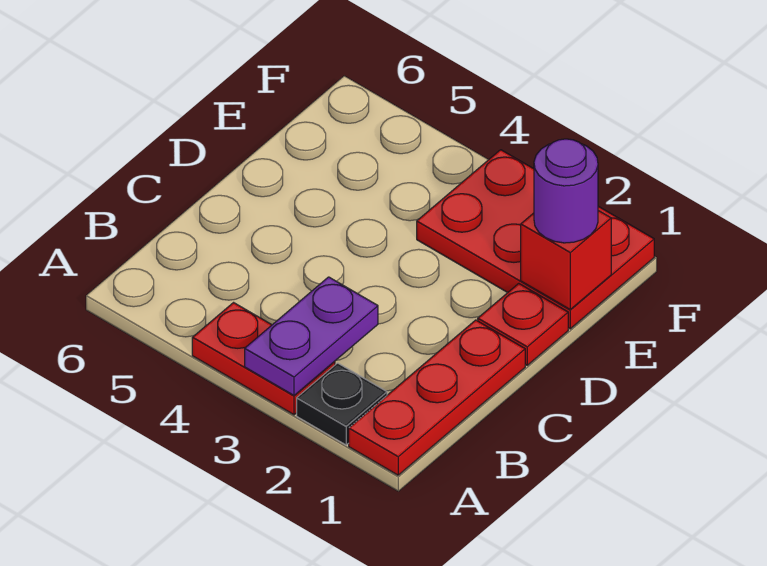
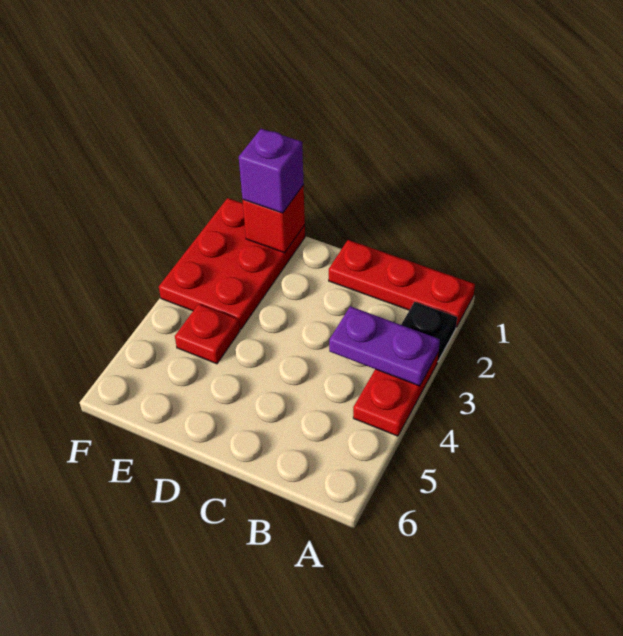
red 1x1 plate [478,284,568,365] -> red 1x1 plate moved to [175,304,240,364]
purple 1x1 round brick [534,139,598,243] -> purple 1x1 brick [239,129,304,213]

